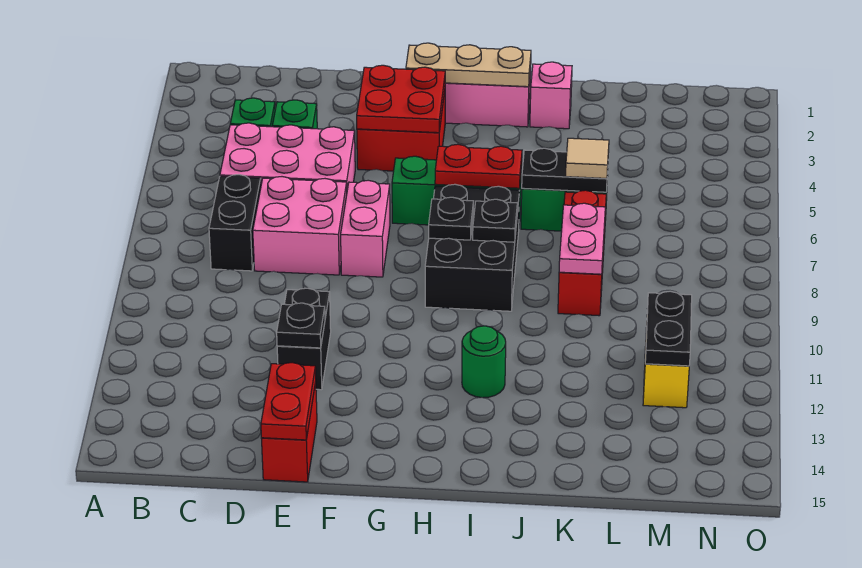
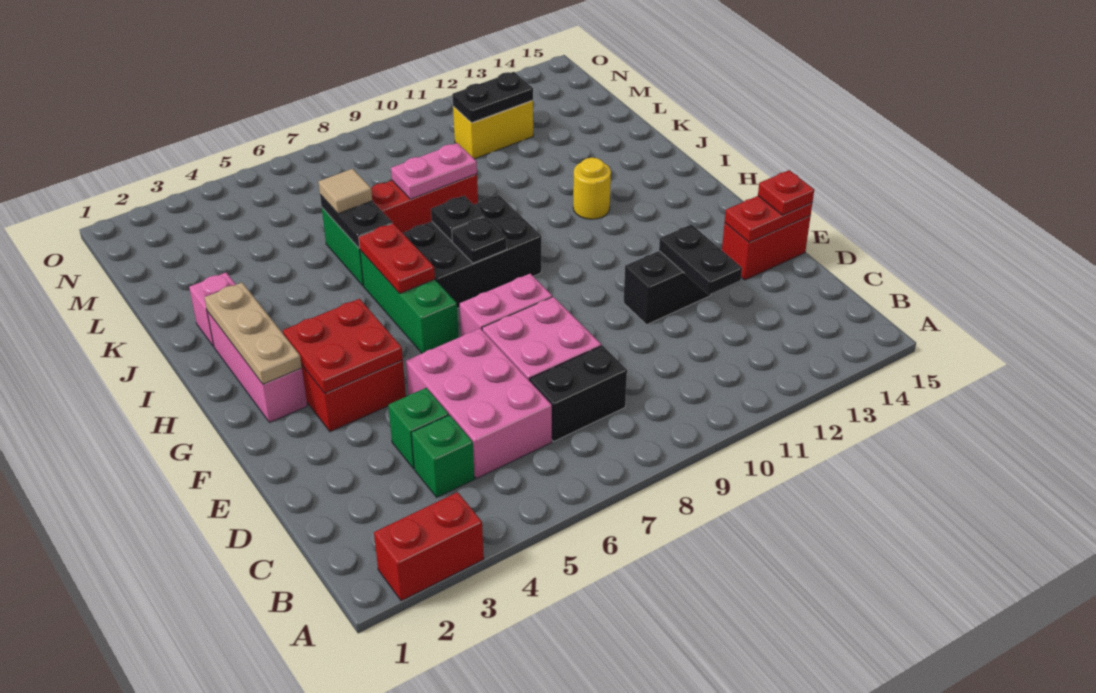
none -> red 1x2 brick [374,492,484,601]
black 1x1 plate [277,303,325,348] -> black 1x2 plate [659,224,742,295]
none -> red 1x1 plate [758,170,814,215]
green 1x1 round brick [462,326,506,398] -> yellow 1x1 round brick [573,158,611,219]

